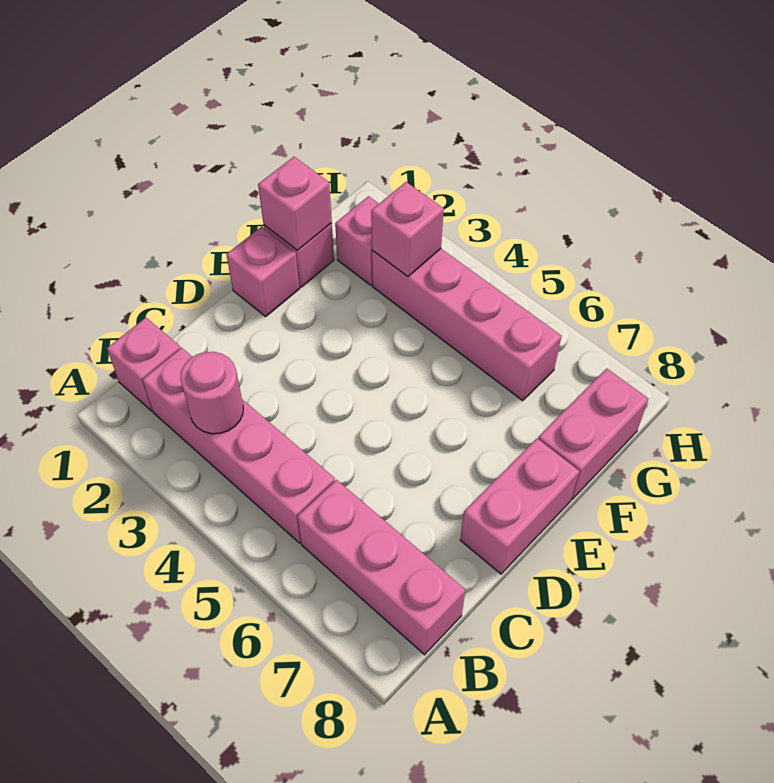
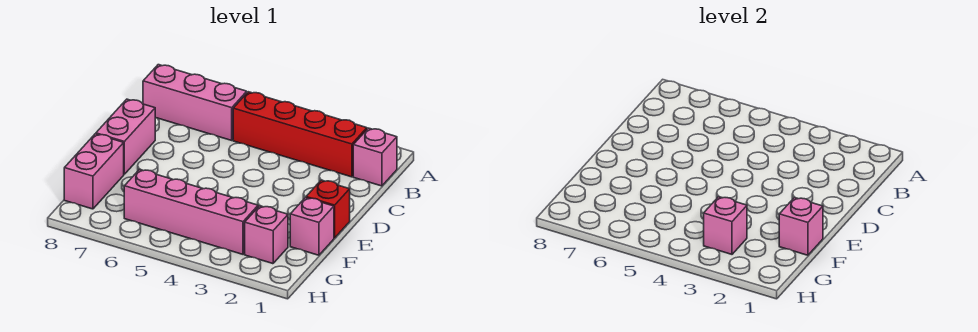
pink 1x4 brick [142,348,335,543] -> red 1x4 brick [233,92,367,177]
pink 1x1 round brick [180,352,243,434] -> none
pink 1x1 brick [226,226,300,317] -> red 1x1 brick [306,180,350,238]

